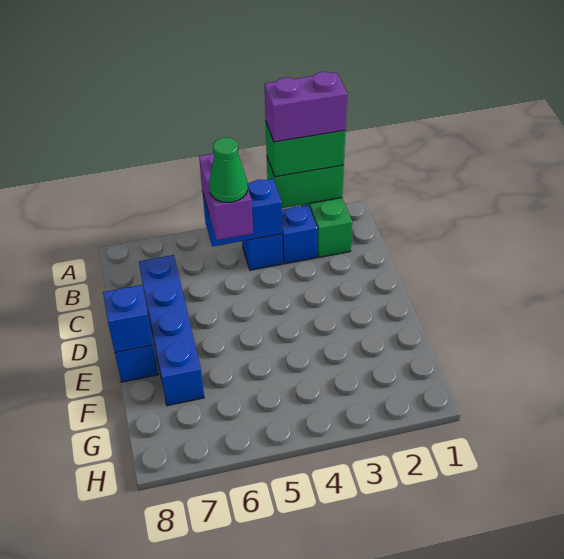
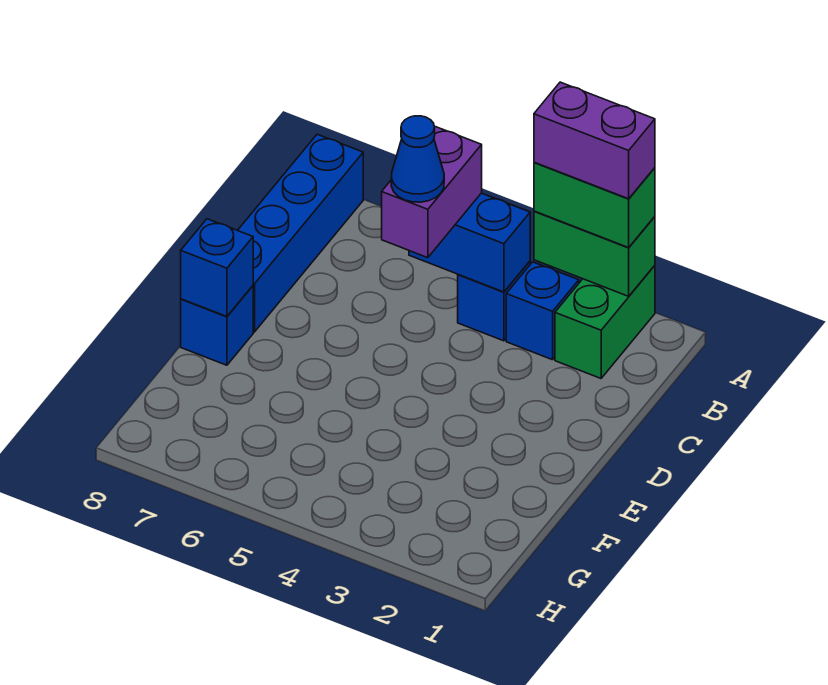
green 1x1 cone [209,138,248,202] -> blue 1x1 cone [391,116,444,202]
blue 1x4 brick [139,255,204,406] -> blue 1x4 brick moved to [238,134,363,332]

